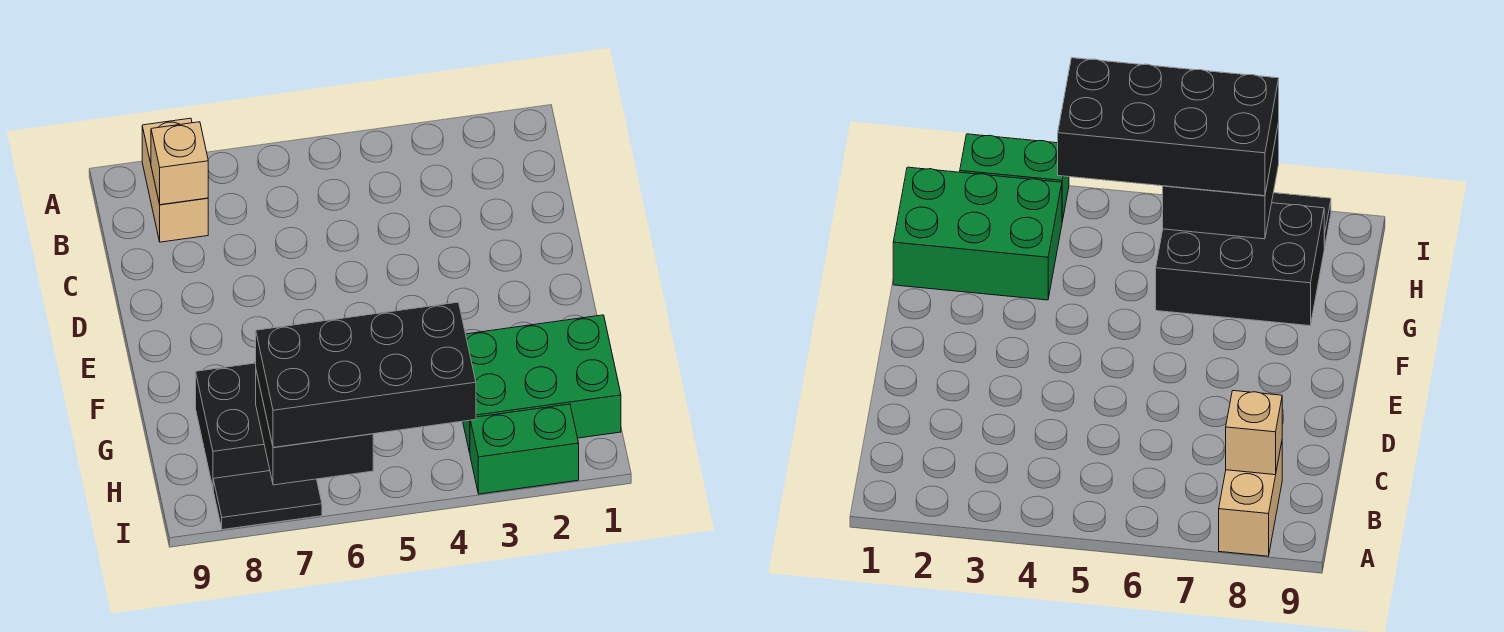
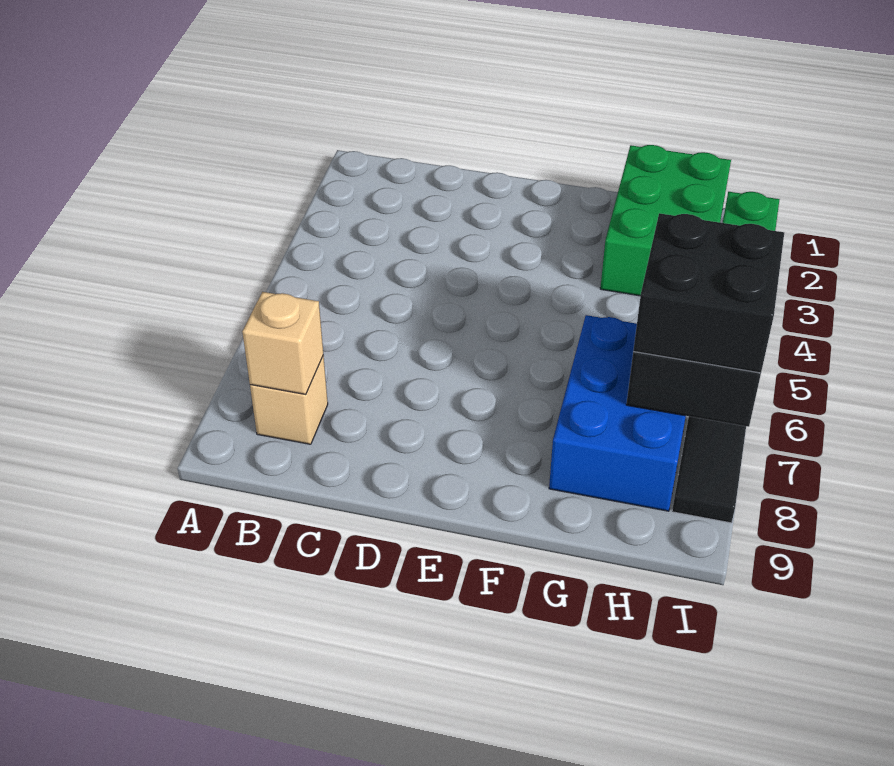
tan 1x2 brick [142,118,208,242] -> tan 1x1 brick [250,355,328,444]
black 2x3 brick [196,363,270,487] -> blue 2x3 brick [549,315,686,511]
black 2x4 brick [256,302,476,447] -> black 2x2 brick [633,213,784,373]

